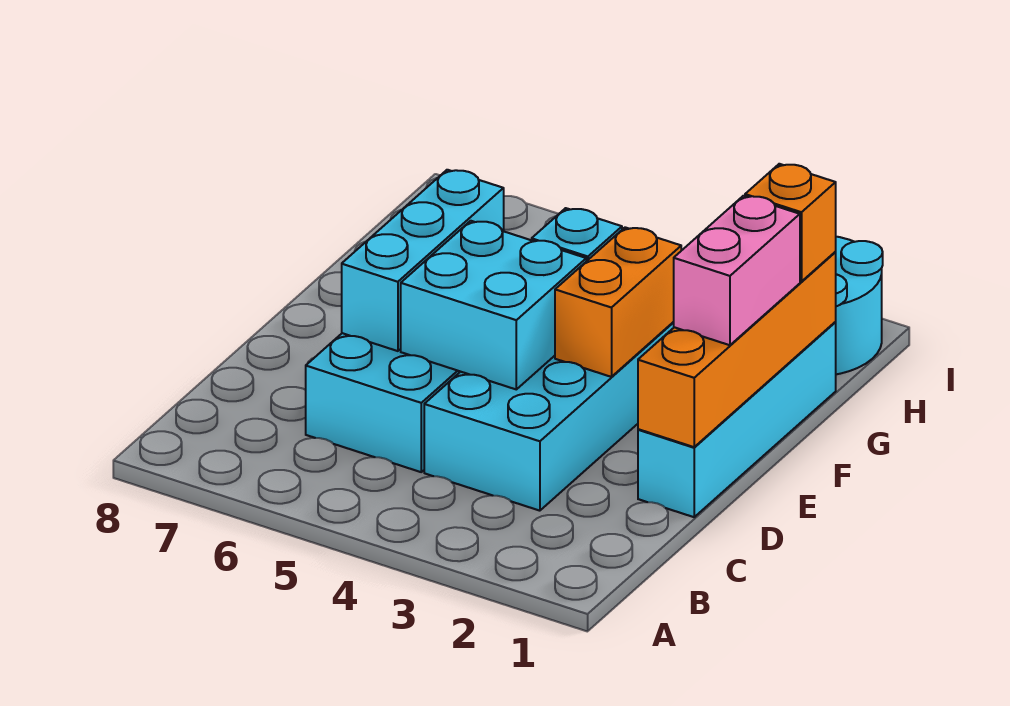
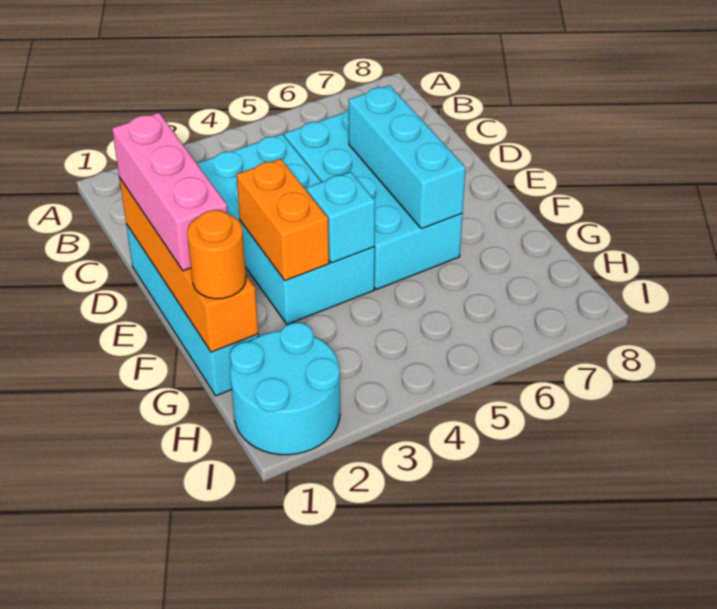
cyan 2x2 brick [401,221,586,389] -> none
pink 1x2 brick [674,196,800,345] -> pink 1x3 brick [112,113,228,271]
orange 1x1 brick [745,164,836,282] -> orange 1x1 round brick [187,210,246,299]

